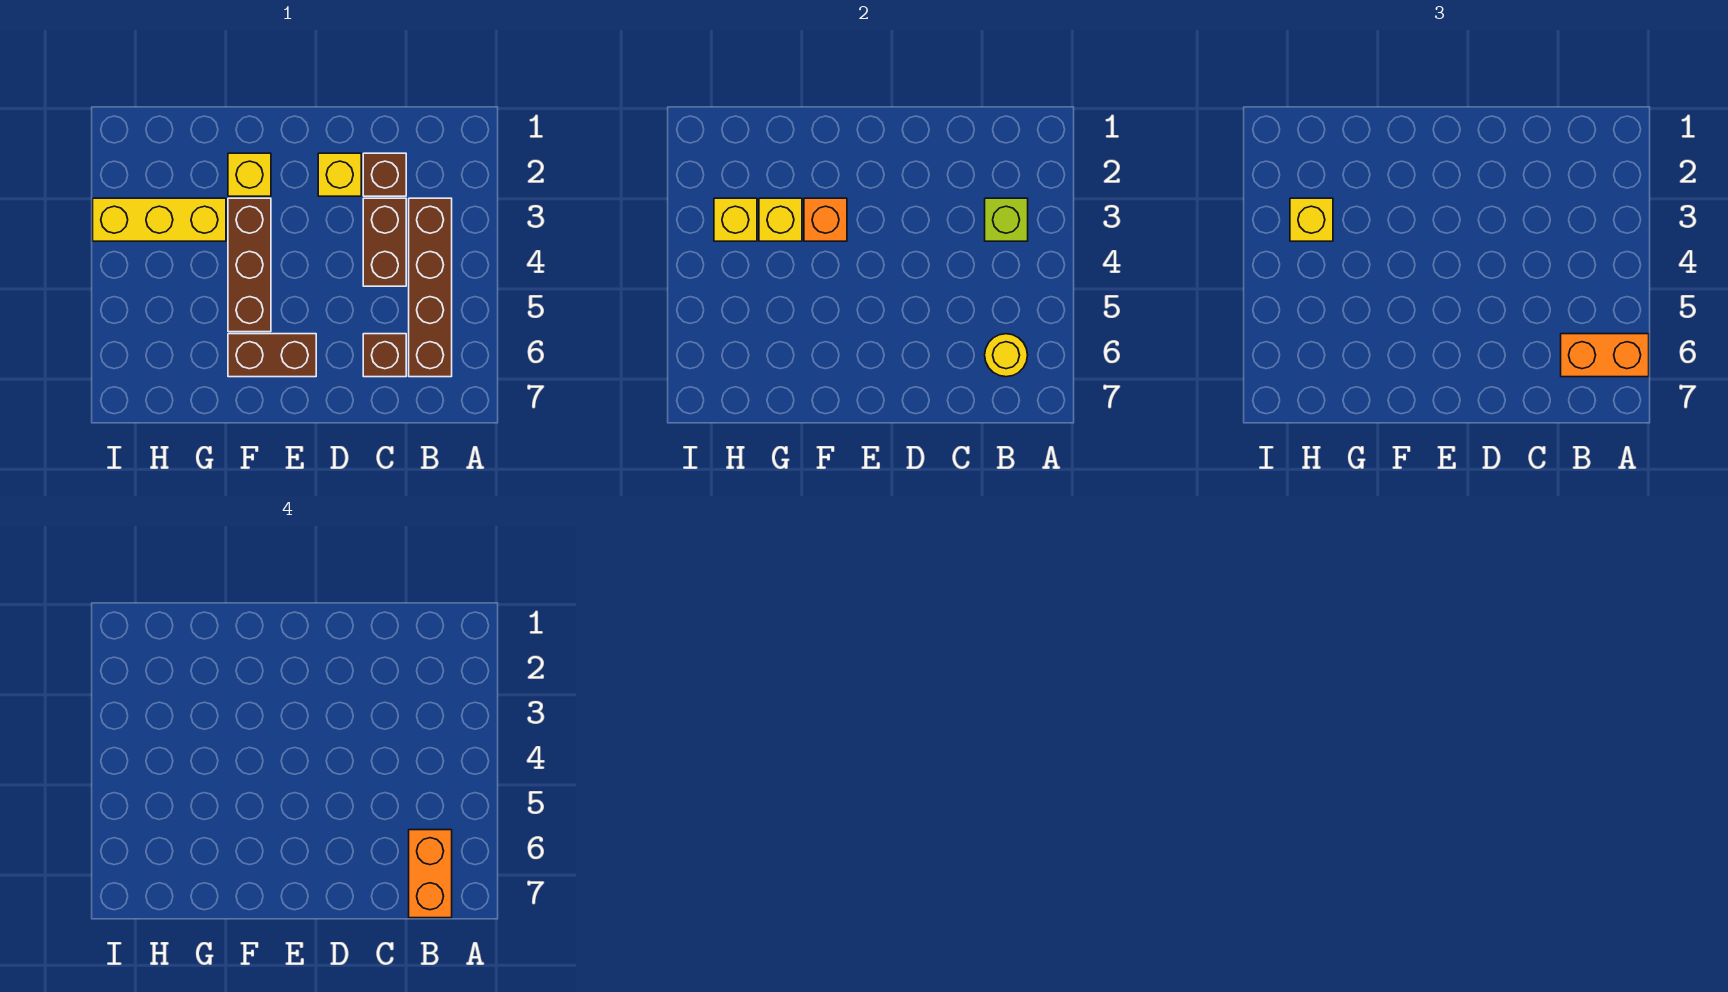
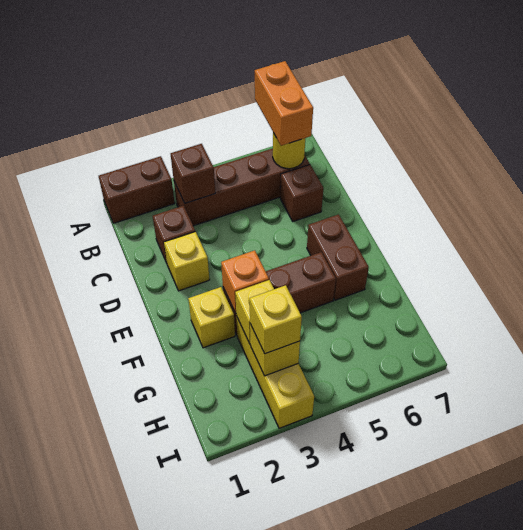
lime 1x1 brick [985,198,1028,241] -> brown 1x1 brick [171,144,215,203]
orange 1x2 brick [409,830,452,918] -> none
brown 1x2 brick [363,198,406,286] -> brown 1x2 brick moved to [99,156,175,223]

